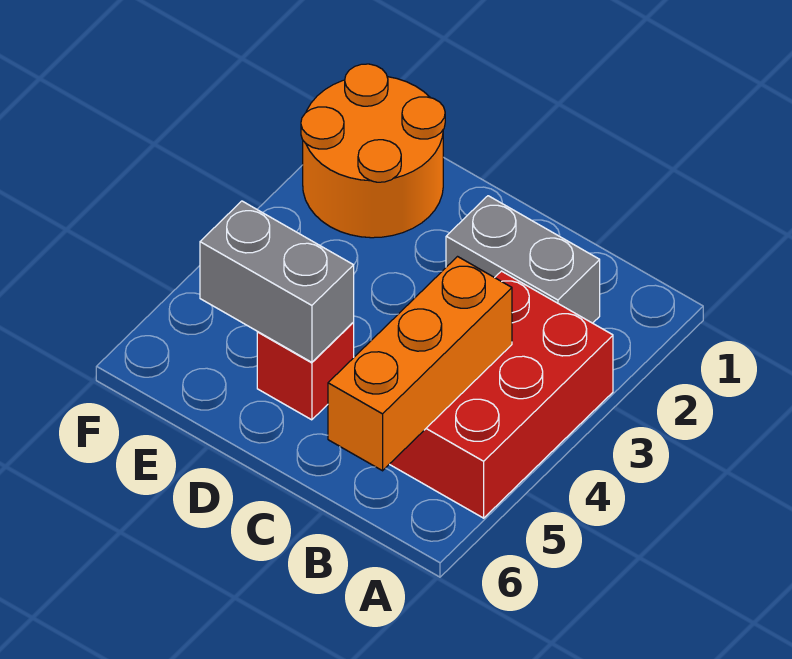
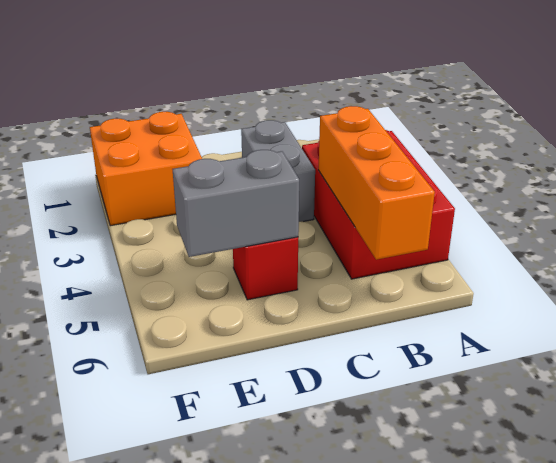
grey 1x2 brick [446,196,600,323] -> grey 1x2 brick turned to [241,120,315,222]
orange 2x2 round brick [301,64,445,238] -> orange 2x2 brick [90,112,202,226]

